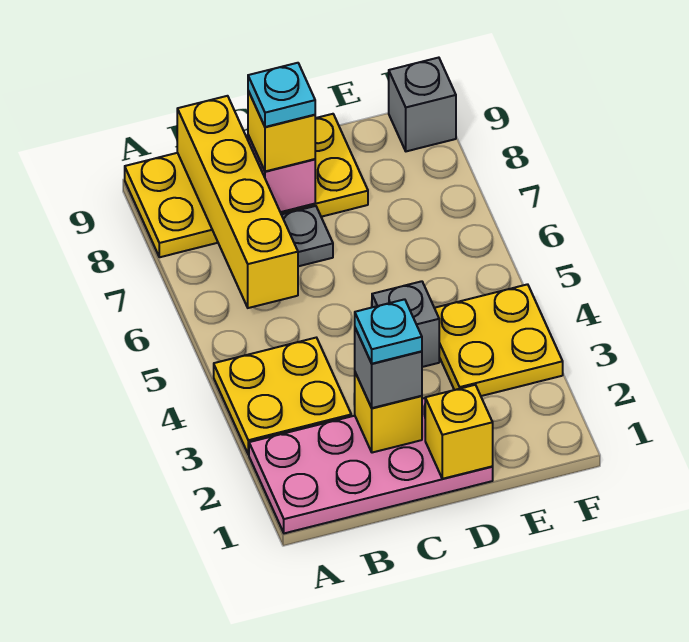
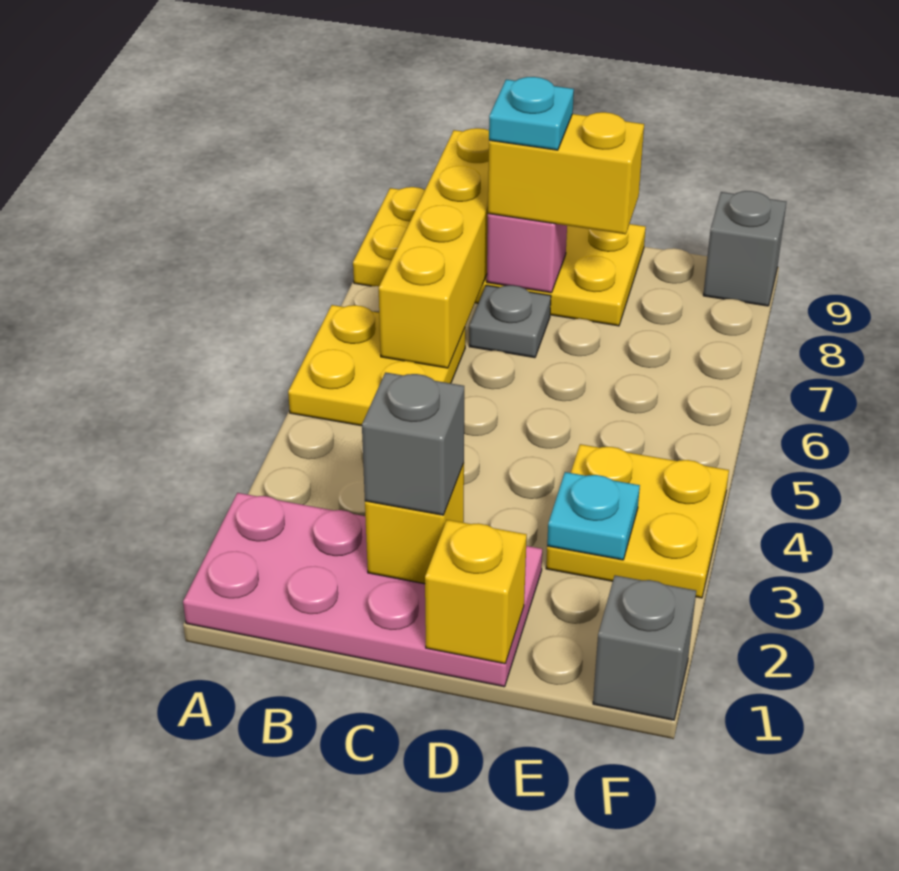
yellow 2x2 plate [214,338,351,455] -> yellow 2x2 plate moved to [288,305,465,426]
cyan 1x1 plate [355,299,422,364] -> cyan 1x1 plate moved to [547,472,640,560]
yellow 1x1 brick [248,91,315,171] -> yellow 1x2 brick [488,112,644,234]
grey 1x1 brick [372,281,439,367] -> grey 1x1 brick moved to [593,575,696,720]

